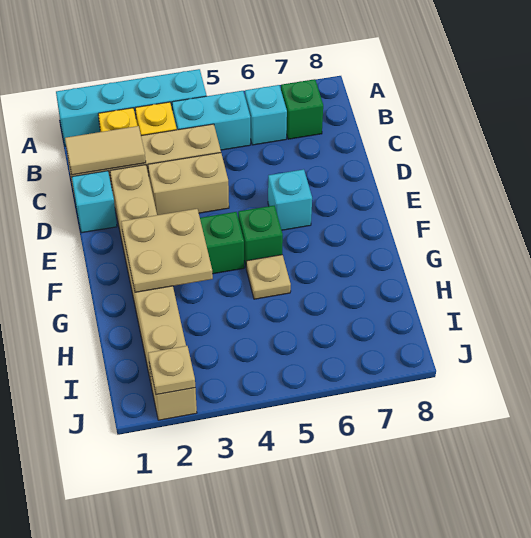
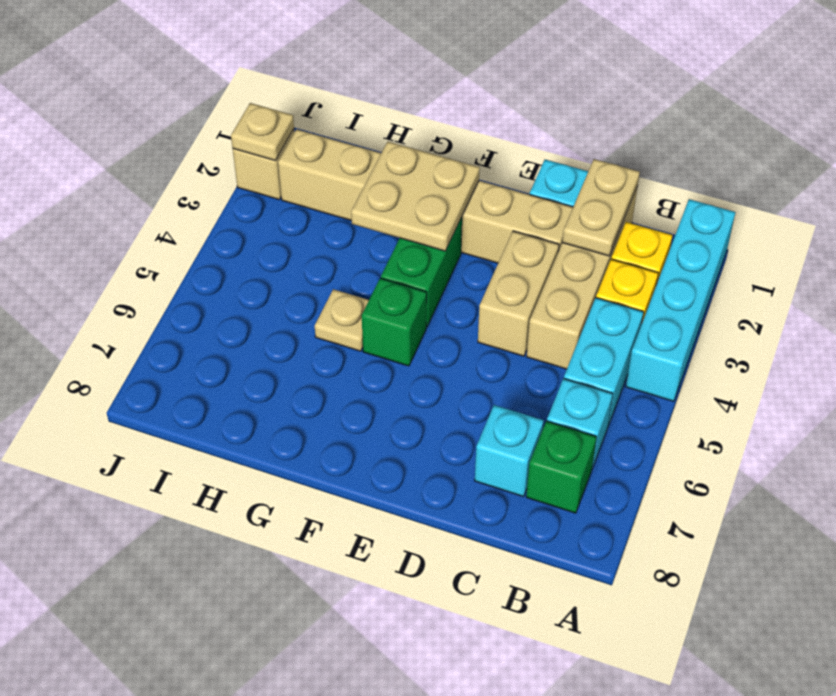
tan 1x2 tile [65,126,146,175] -> tan 1x2 plate [562,159,640,256]
cyan 1x1 brick [268,169,312,230] -> cyan 1x1 brick moved to [475,405,544,497]

